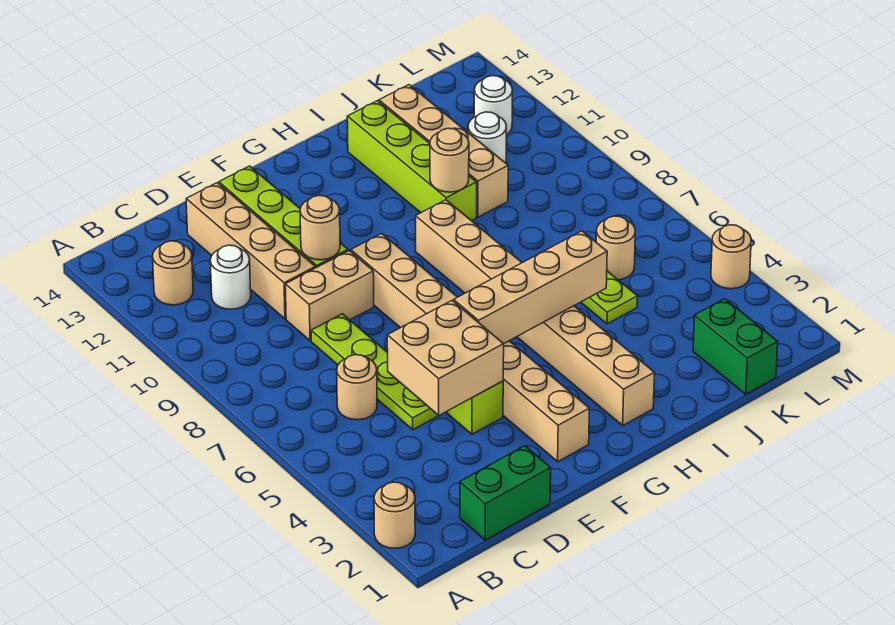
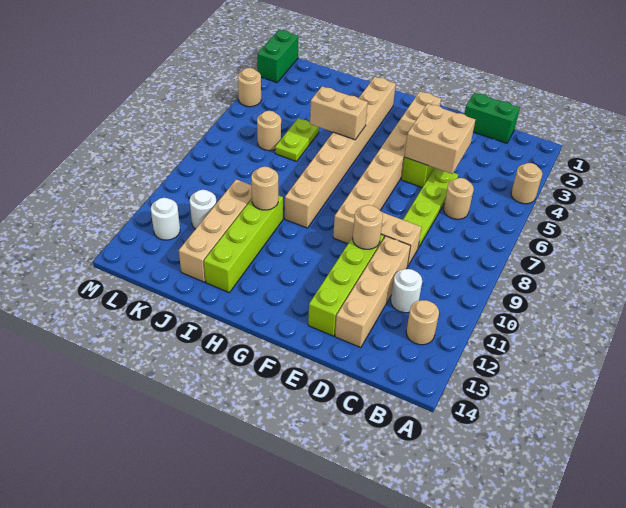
tan 1x1 round brick [374,482,415,548] -> tan 1x1 round brick moved to [511,163,542,204]
tan 1x4 brick [454,231,607,344] -> tan 1x2 brick [310,86,368,140]
green 1x2 brick [693,299,778,394] -> green 1x2 brick moved to [257,30,298,83]

